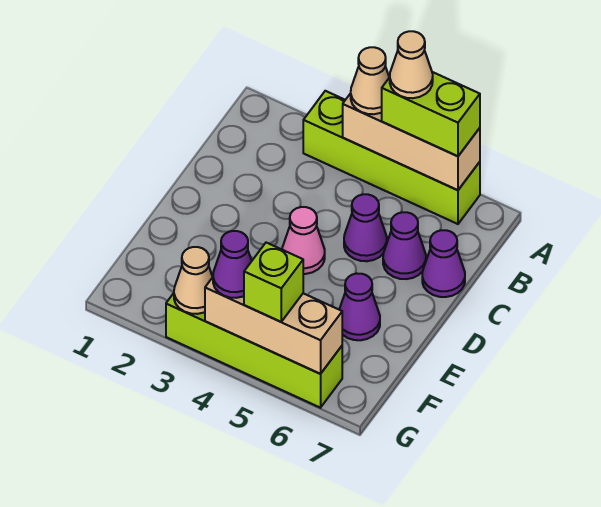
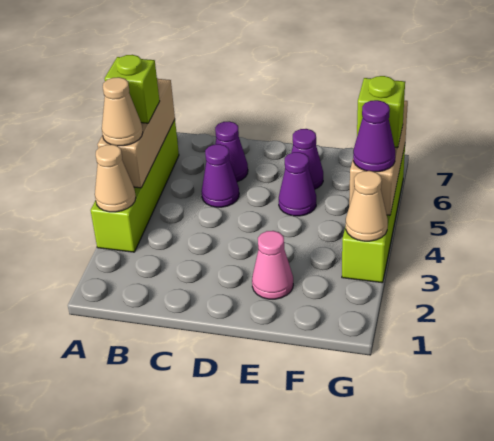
lime 1x2 brick [382,72,480,156] -> lime 1x1 brick [105,55,160,123]
tan 1x1 cone [390,31,433,98] -> tan 1x1 cone moved to [95,144,136,212]
purple 1x1 cone [422,230,465,297] -> purple 1x1 cone moved to [279,152,316,216]
pink 1x1 cone [282,207,325,274] -> pink 1x1 cone moved to [252,231,293,299]

